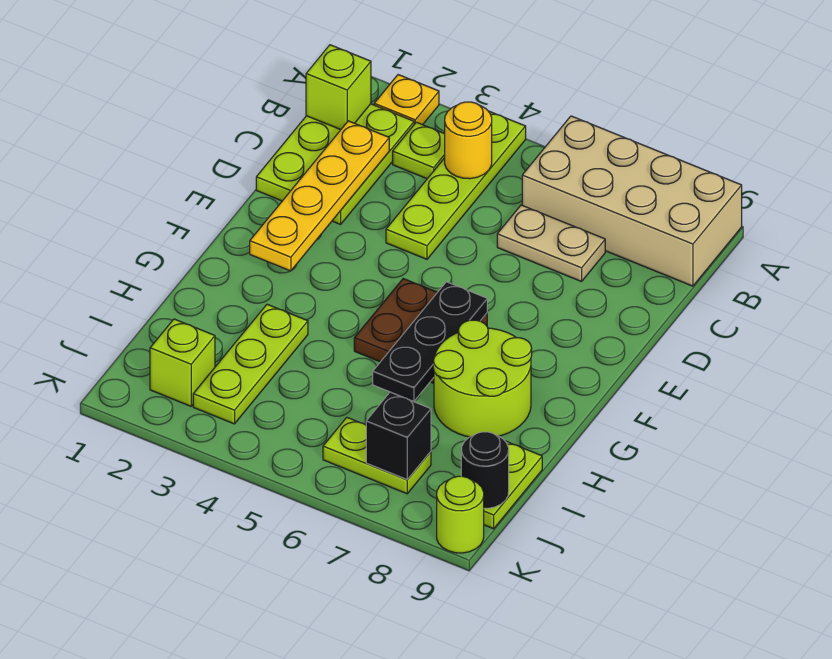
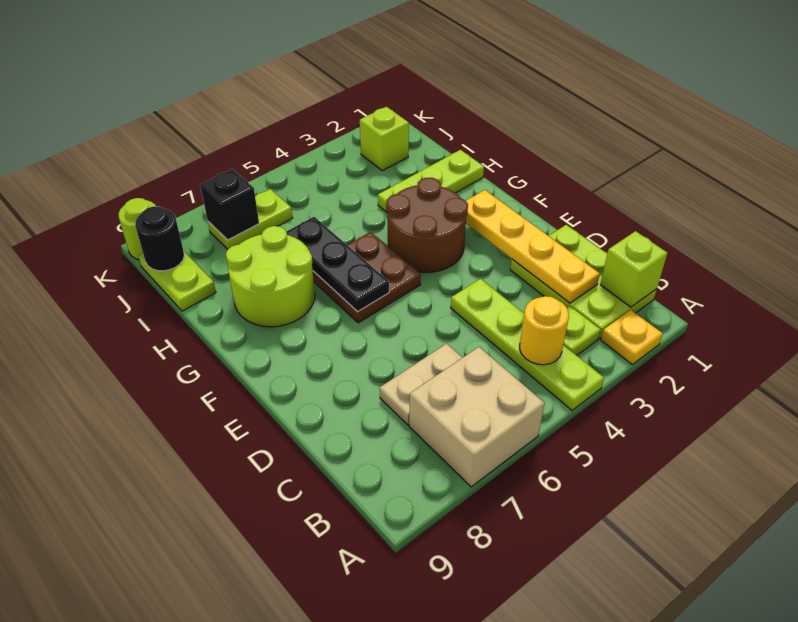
tan 2x4 brick [522,116,742,286] -> tan 2x2 brick [409,347,545,487]
none -> brown 2x2 round brick [386,178,468,272]
lime 1x3 plate [193,304,308,424] -> lime 1x3 plate turned to [378,150,484,212]

